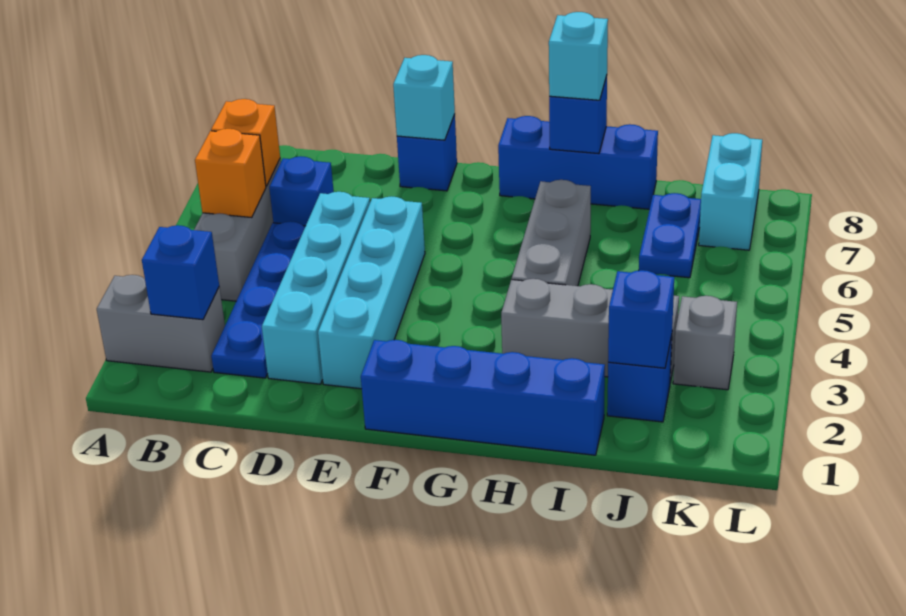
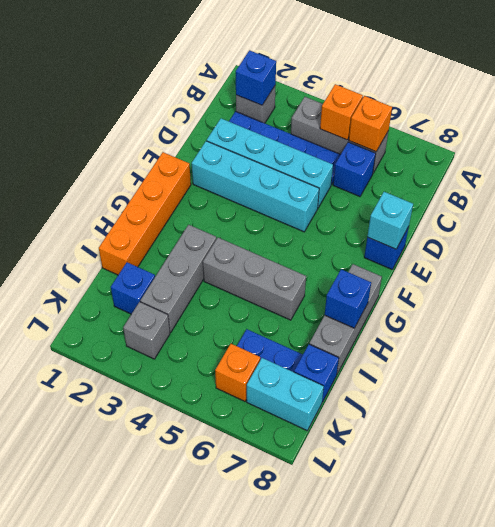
grey 1x2 brick [97,275,225,372] -> grey 1x1 brick [236,85,276,123]
blue 1x4 brick [361,340,605,455] -> orange 1x4 brick [99,152,191,275]
blue 1x3 brick [498,116,658,209] -> grey 1x3 brick [309,264,382,374]
cyan 1x1 brick [549,12,608,100] -> none
blue 1x1 brick [608,270,674,368] -> blue 1x1 brick moved to [294,344,339,402]
none -> orange 1x1 brick [215,344,260,401]

